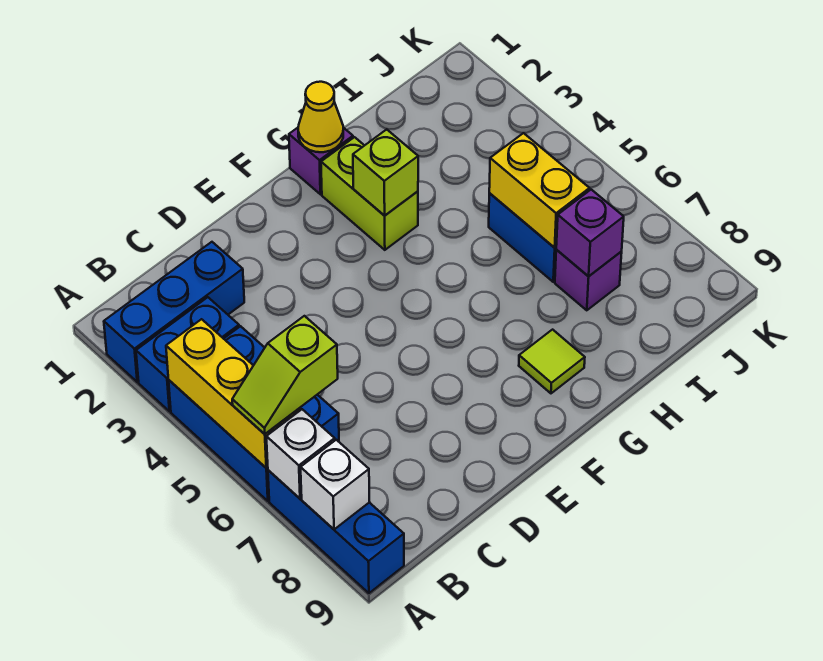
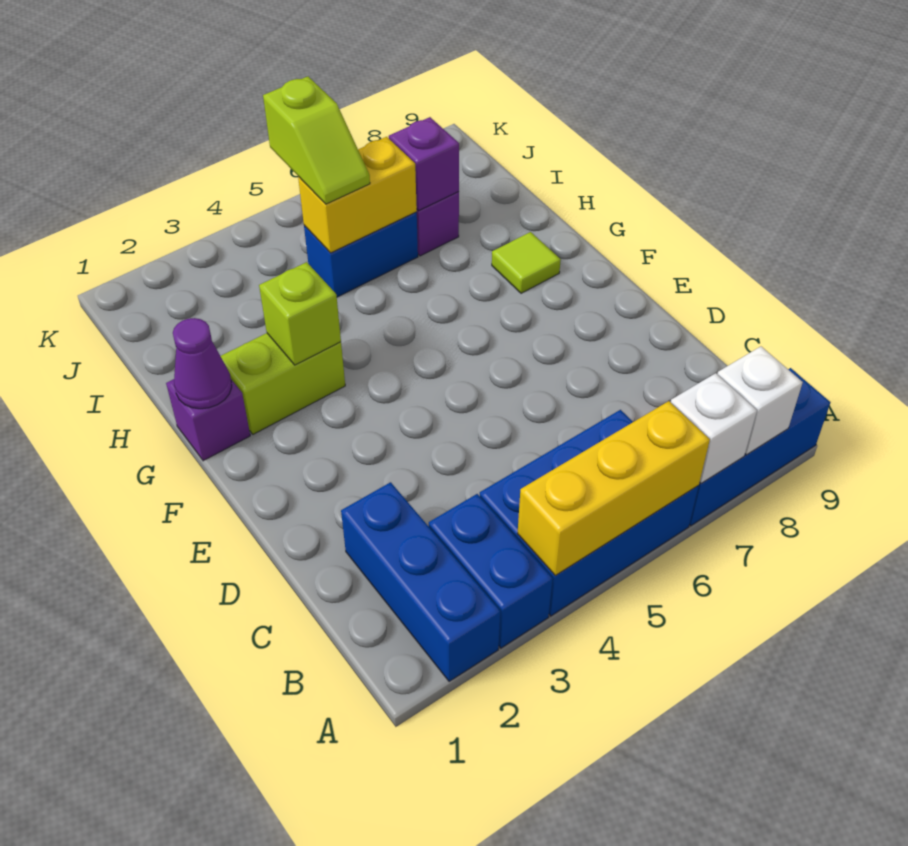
lime 1x2 slope [232,316,338,434] -> lime 1x2 slope moved to [263,76,370,204]
yellow 1x1 cone [298,82,343,152] -> purple 1x1 cone [173,318,232,409]

